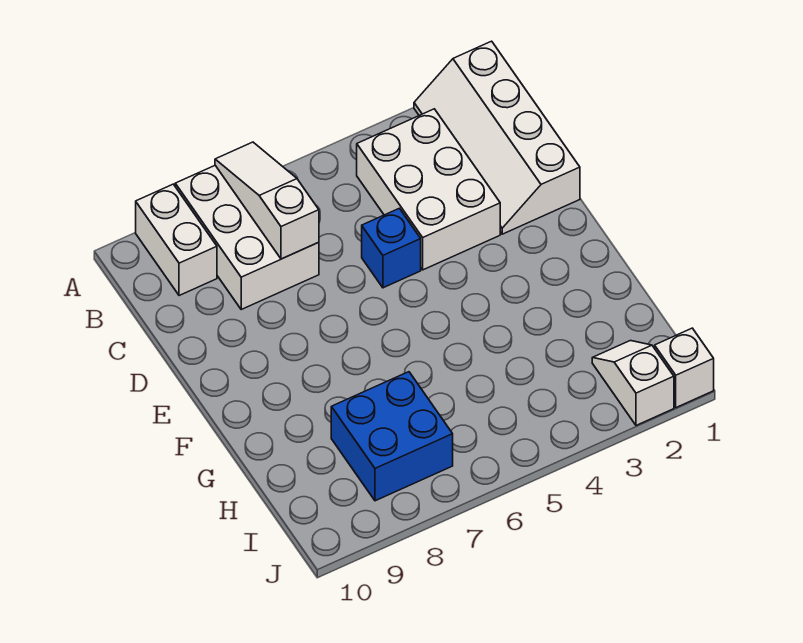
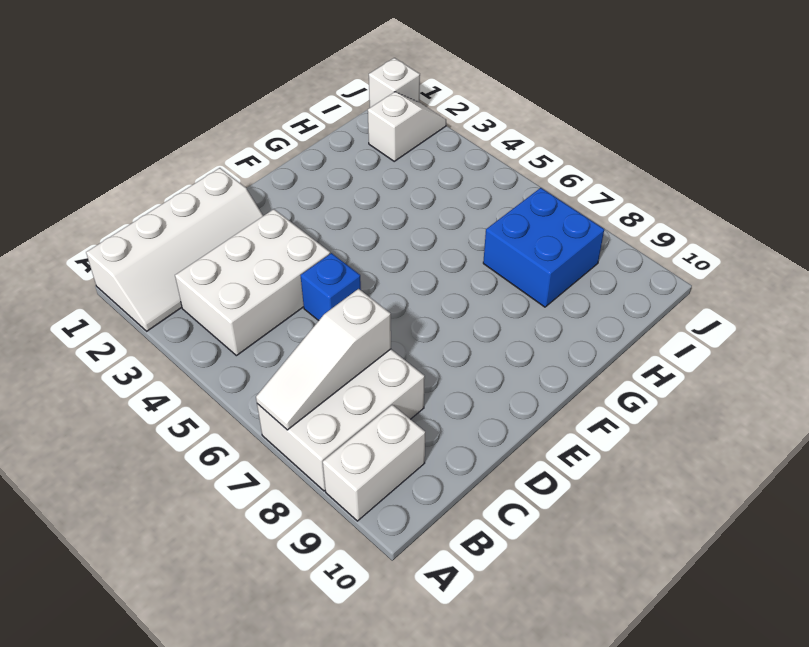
white 1x2 slope [592,341,674,425] -> white 1x2 slope turned to [368,92,446,161]

